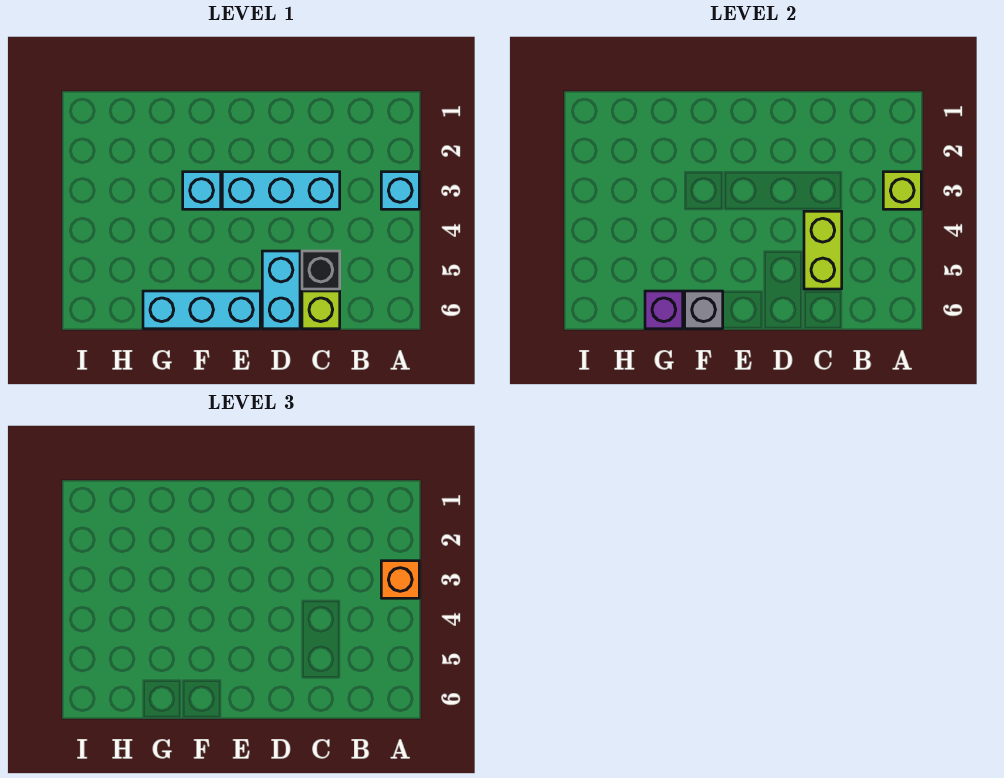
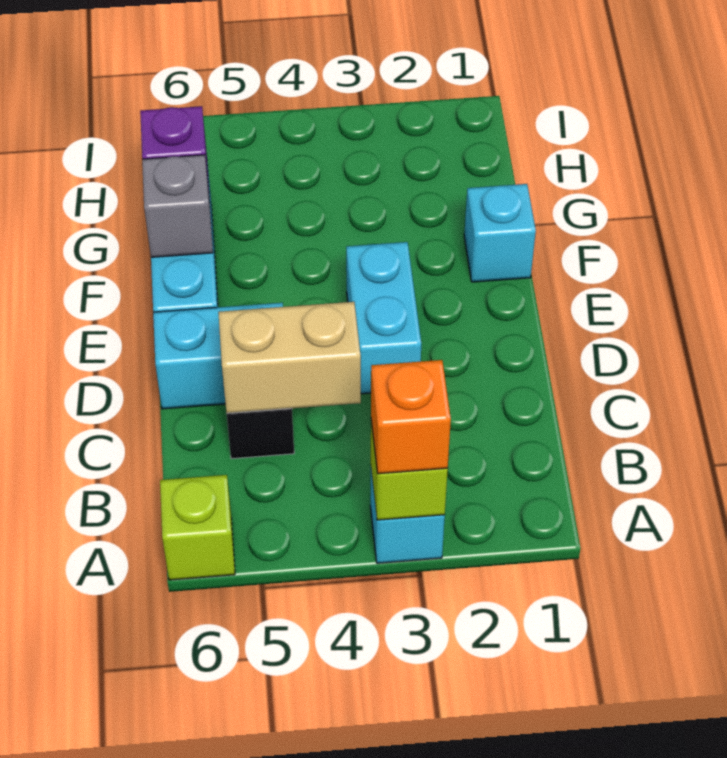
cyan 1x3 brick [222,172,340,209] -> cyan 1x2 brick [346,242,421,394]
lime 1x2 brick [804,211,842,289] -> tan 1x2 brick [218,302,361,413]
lime 1x1 brick [302,291,340,329] -> lime 1x1 brick moved to [160,475,235,580]
cyan 1x1 brick [183,172,221,209] -> cyan 1x1 brick moved to [464,184,536,282]

